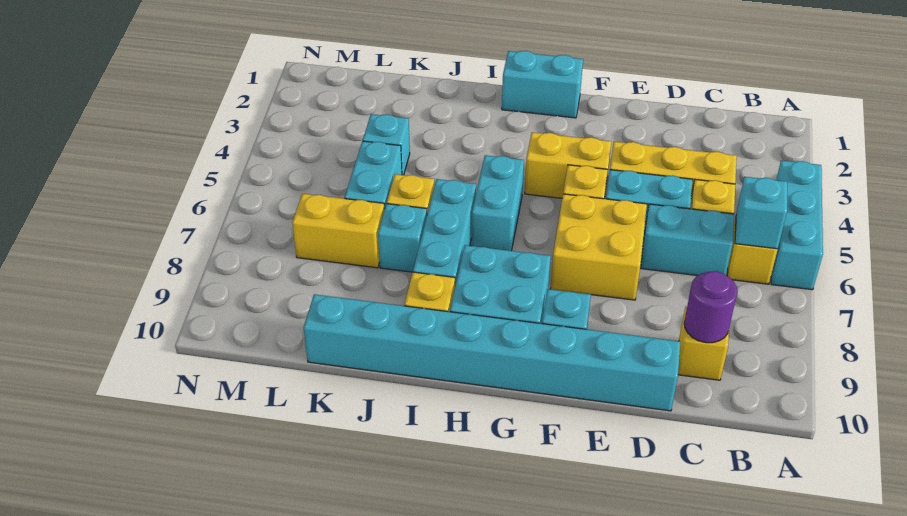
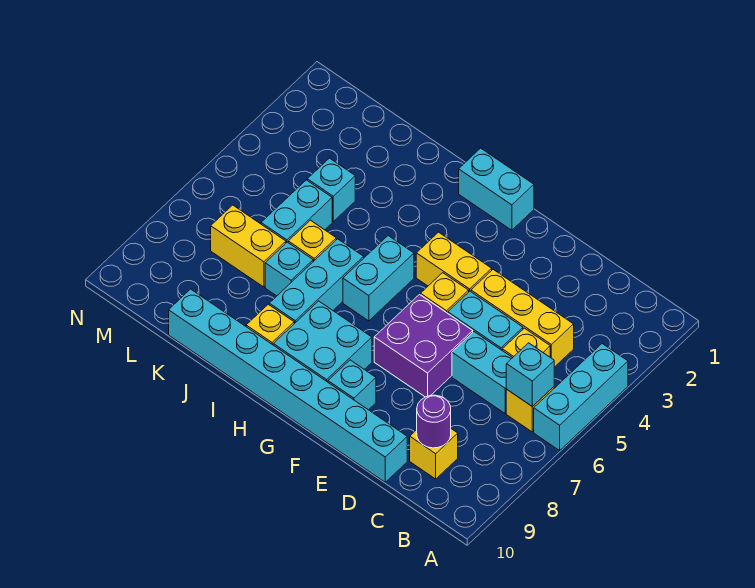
yellow 2x2 brick [550,194,647,300] -> purple 2x2 brick [374,295,473,397]

